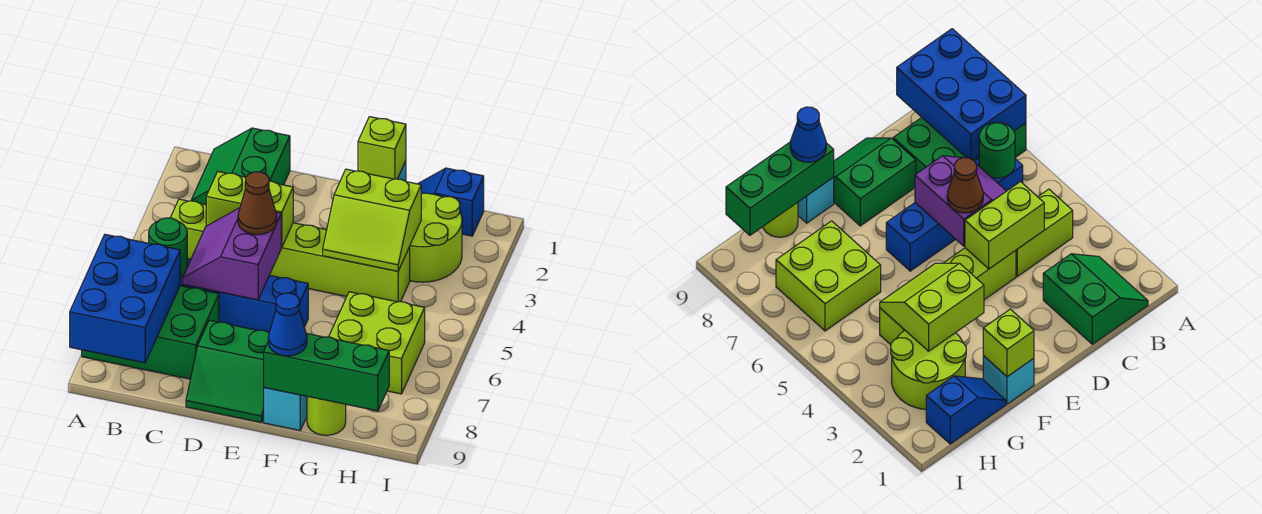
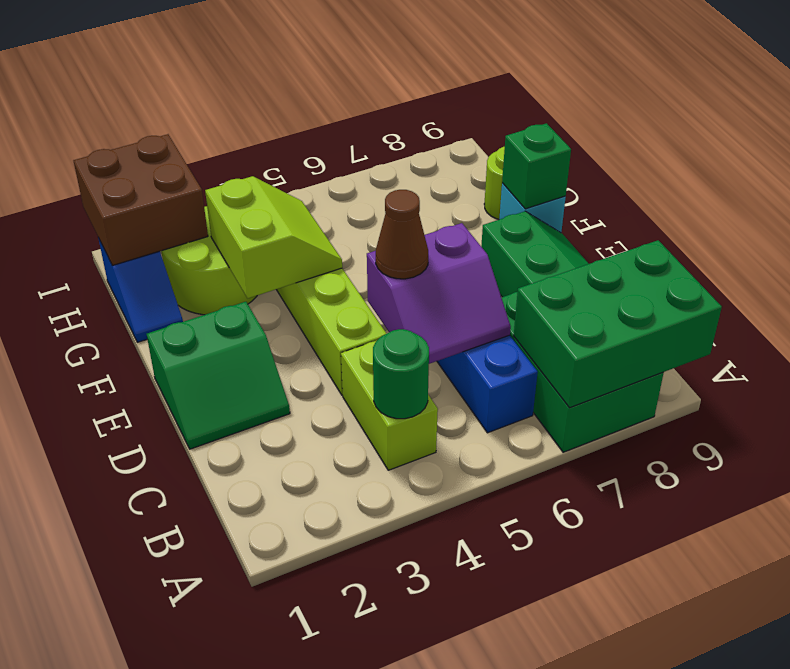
blue 2x3 brick [70,234,180,363] -> green 2x3 brick [514,240,722,408]
green 2x2 slope [191,128,290,205] -> green 2x2 slope moved to [147,302,290,449]
green 1x1 round brick [149,218,187,277] -> green 1x1 round brick moved to [373,329,429,419]
lime 1x2 brick [206,172,293,247] -> none
cyan 1x1 brick [983,356,1034,404] -> none
lime 1x1 brick [358,117,406,179] -> none
green 1x3 brick [264,333,389,411] -> green 1x1 brick [502,123,571,209]
blue 1x1 cone [268,293,307,356] -> none
lime 2x2 brick [329,292,425,394] -> none
none -> brown 2x2 brick [73,134,208,265]

